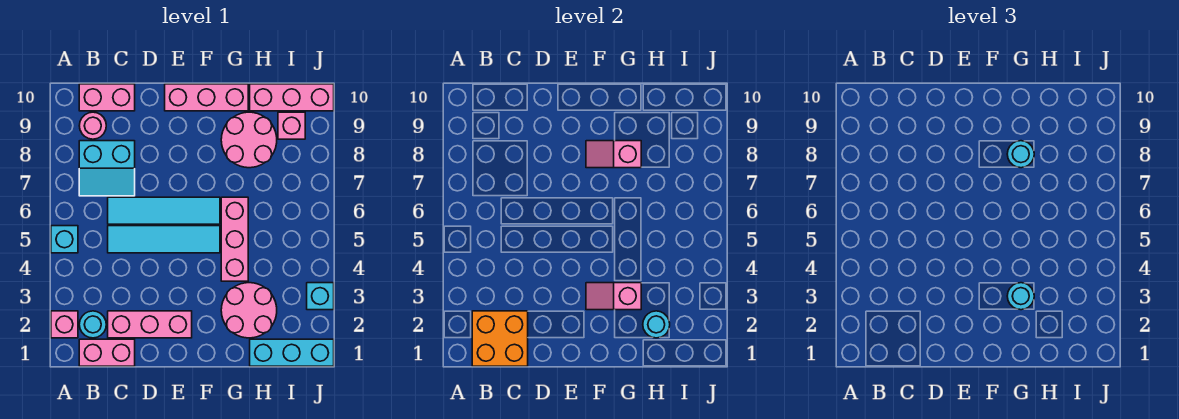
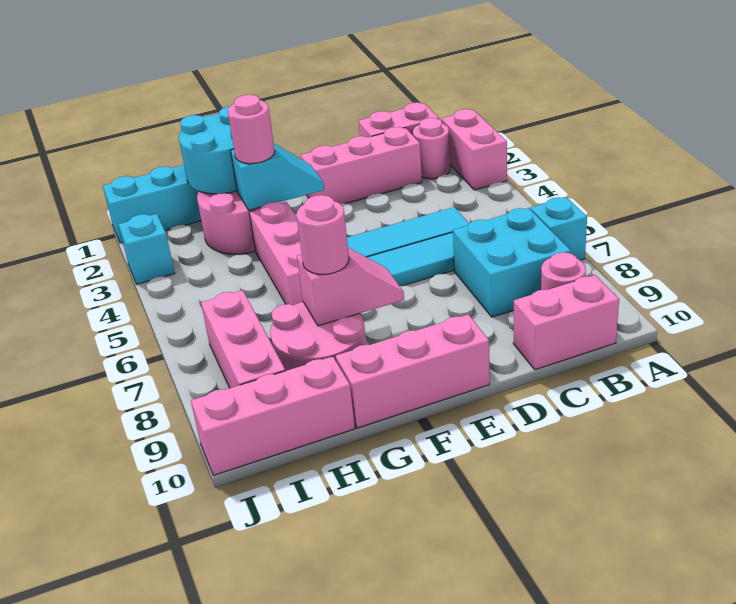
pink 1x1 brick [51,311,78,338] -> pink 1x2 brick [442,109,507,190]
cyan 1x1 brick [51,226,78,253] -> cyan 1x1 brick moved to [530,197,587,260]
orange 2x2 brick [472,311,528,366] -> none
cyan 1x1 round brick [79,311,106,338] -> pink 1x1 round brick [413,118,450,179]
cyan 2x2 slope [79,141,135,196] -> cyan 2x2 brick [453,208,571,317]
pink 1x2 slope [586,283,641,310] -> cyan 1x2 slope [231,144,324,210]
cyan 1x1 round brick [1007,283,1034,310] -> pink 1x1 round brick [228,95,275,164]
cyan 1x1 round brick [1007,141,1034,168] -> pink 1x1 round brick [296,195,349,274]
cyan 1x1 round brick [643,311,670,338] -> cyan 2x2 round brick [179,106,237,194]
pink 1x1 brick [278,112,305,139] -> pink 1x3 brick [201,290,285,388]

